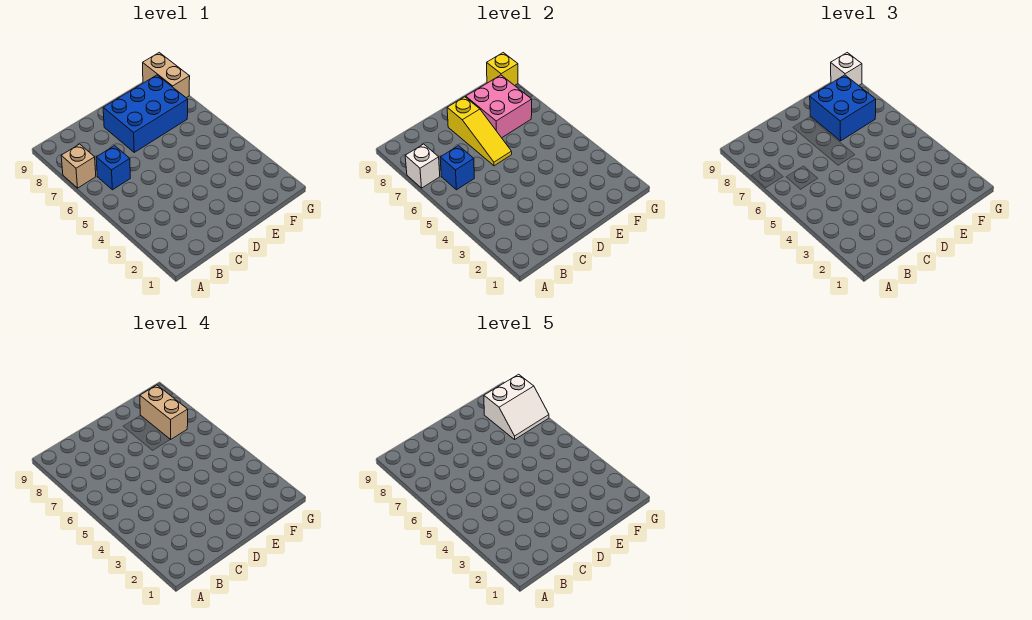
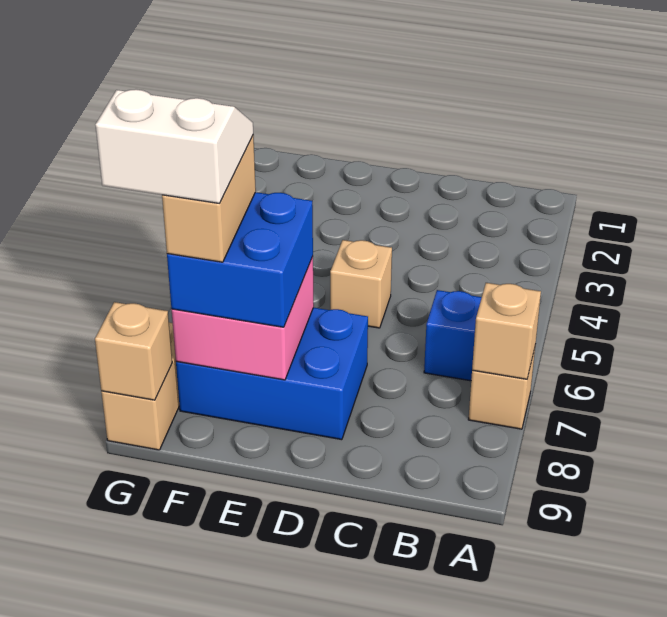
white 1x1 brick [405,144,440,188] -> tan 1x1 brick [472,283,541,379]
blue 1x1 brick [440,146,474,190] -> none
none -> tan 1x1 brick [330,240,392,328]
yellow 1x3 slope [447,97,512,166] -> none
yellow 1x1 brick [487,53,518,86] -> tan 1x1 brick [95,302,172,400]
white 1x1 brick [831,53,862,86] -> none

